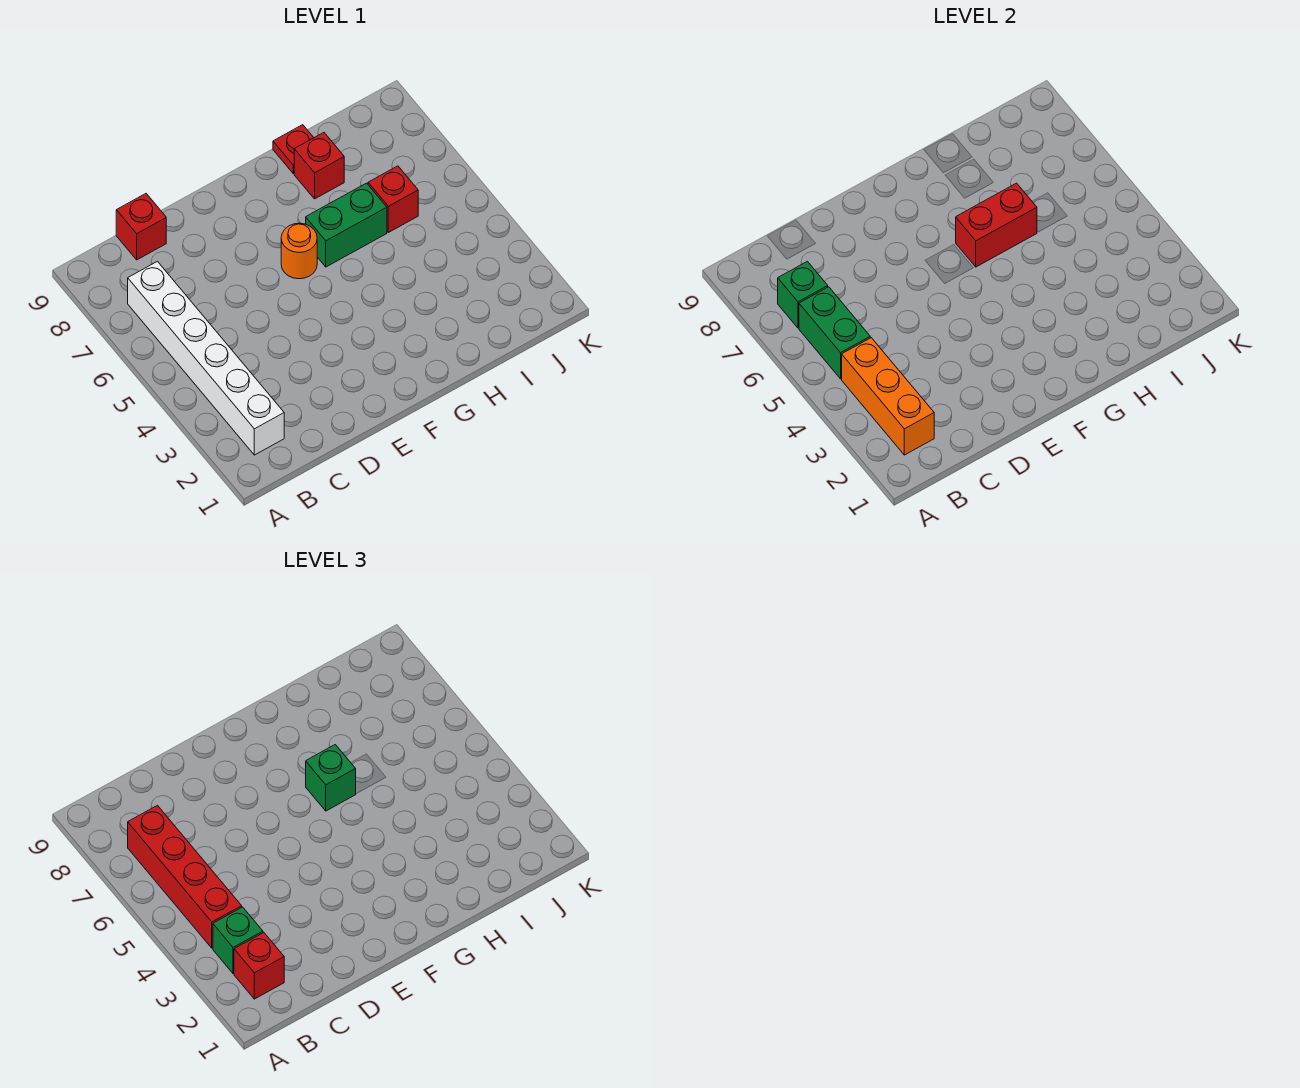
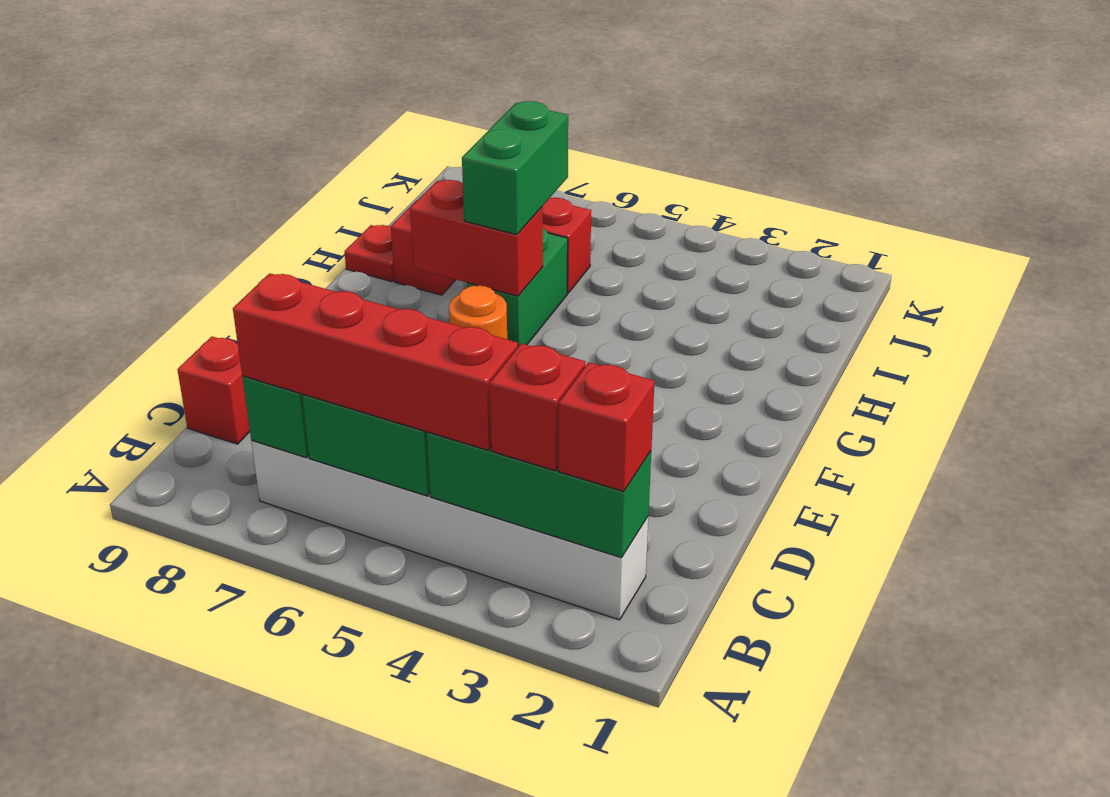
orange 1x3 brick [842,338,934,455] -> green 1x3 brick [427,432,651,558]
green 1x1 brick [213,907,263,974] -> red 1x1 brick [490,343,585,471]
red 1x2 brick [956,183,1037,267] -> red 1x2 brick turned to [410,180,543,296]
green 1x1 brick [306,745,356,811] -> green 1x2 brick [462,101,568,235]

